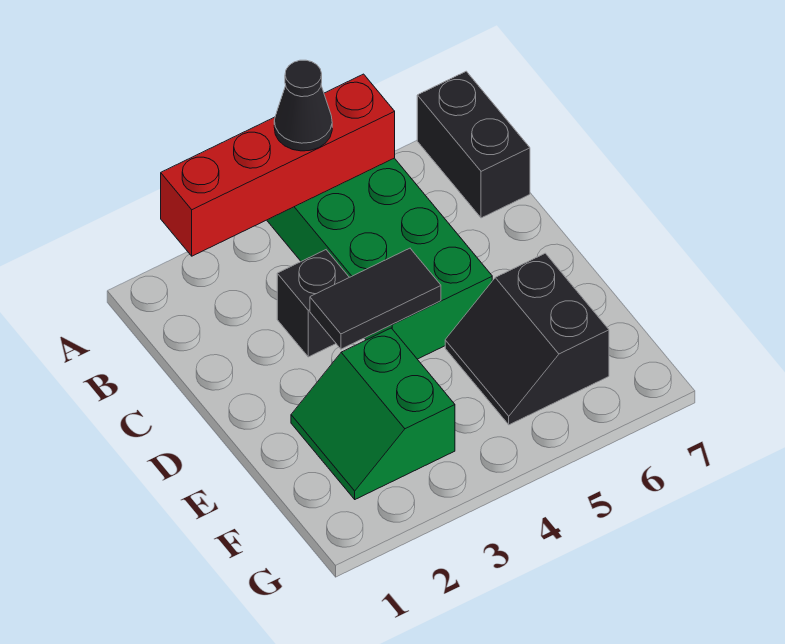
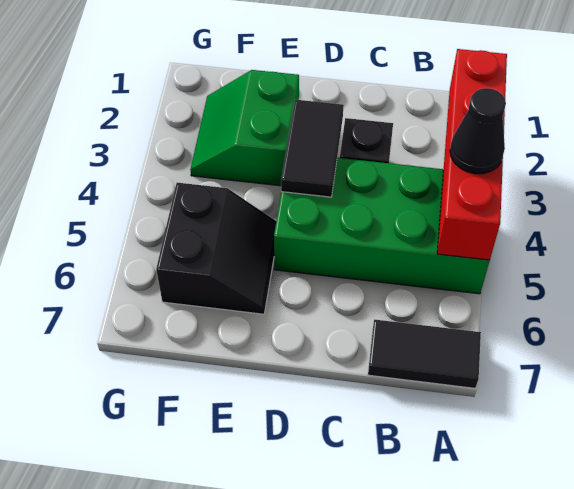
black 1x2 brick [417,71,530,218] -> black 1x2 tile [368,319,481,388]
green 2x2 slope [291,328,455,499] -> green 2x2 slope turned to [190,70,299,186]
black 2x2 slope [445,253,609,425] -> black 2x2 slope turned to [156,183,276,314]

